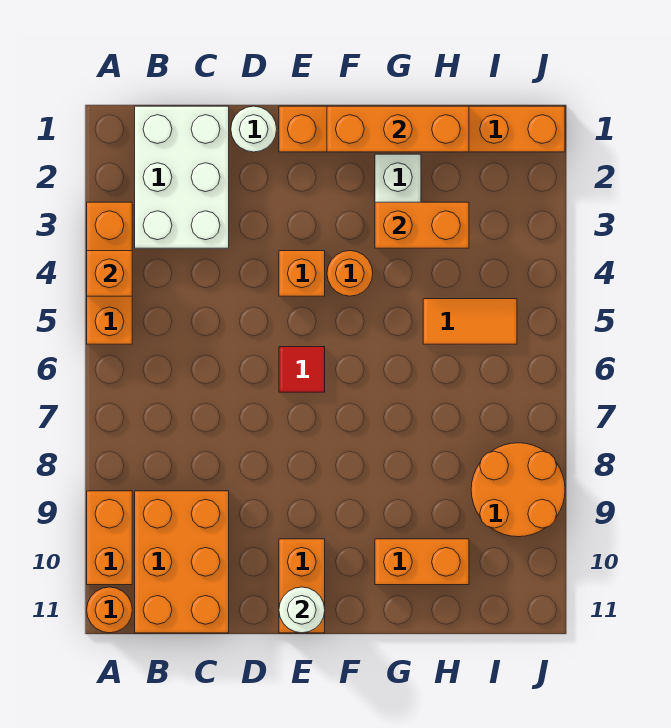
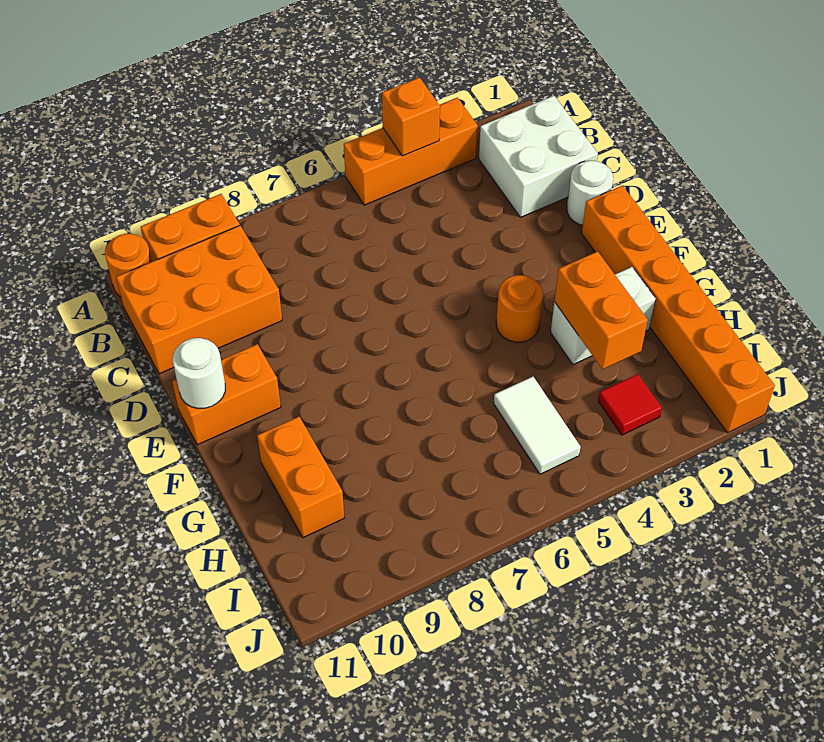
white 2x3 brick [135,106,229,248] -> white 2x2 brick [479,96,598,217]
orange 1x1 brick [279,251,325,296] -> none
red 1x1 tile [279,347,325,392] -> red 1x1 tile moved to [598,374,662,435]
orange 1x3 brick [327,106,469,152] -> none
orange 1x2 tile [423,299,517,344] -> white 1x2 tile [494,377,581,474]
orange 2x2 round brick [471,443,565,537] -> none

